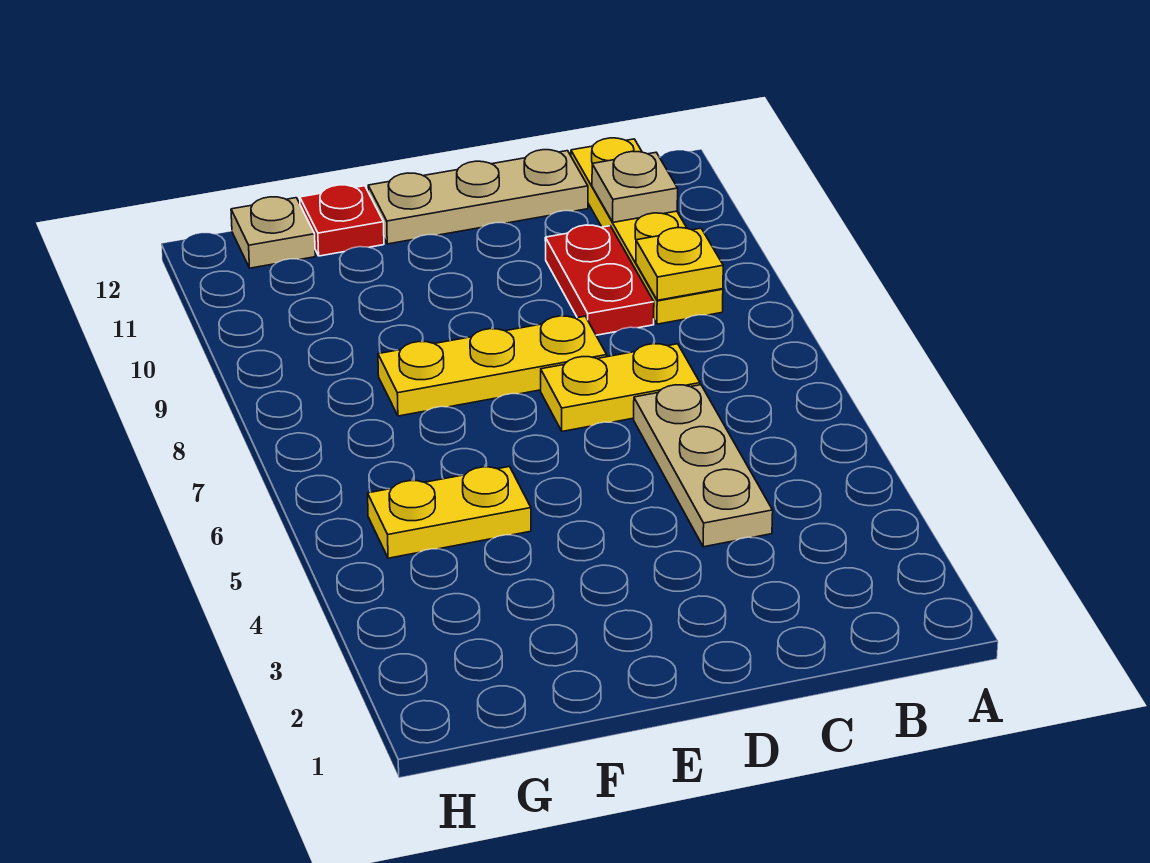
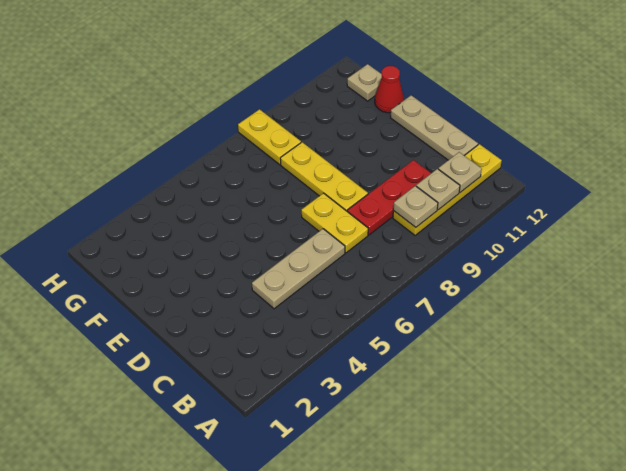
yellow 1x1 plate [636,228,723,300] -> tan 1x1 plate [393,186,438,227]
none -> tan 1x1 plate [416,169,460,210]
red 1x2 plate [545,225,654,335] -> red 1x3 plate [347,160,431,235]
yellow 1x2 plate [368,467,531,558] -> yellow 1x2 plate moved to [238,109,301,164]
red 1x1 plate [300,185,384,256] -> red 1x1 cone [375,66,404,113]

